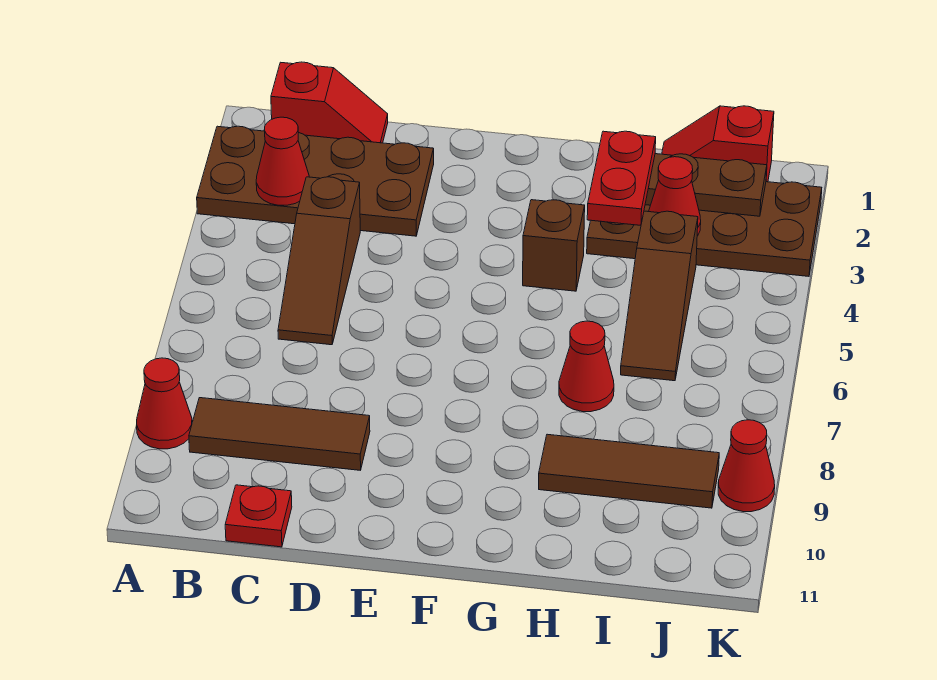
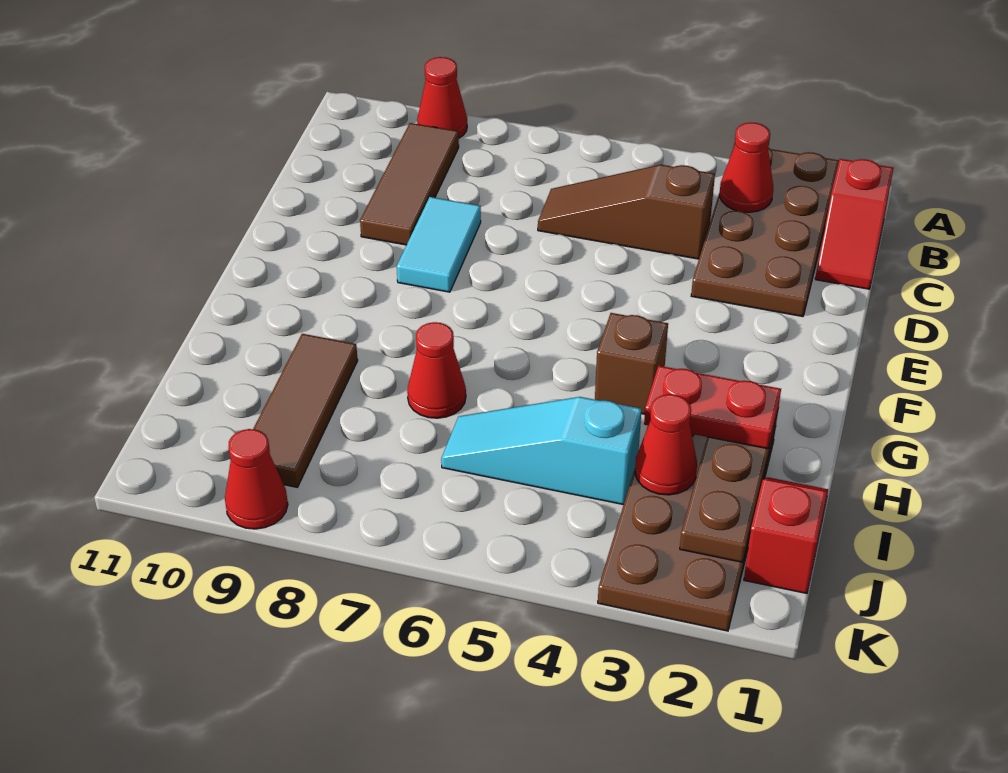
red 1x1 plate [225,485,292,547] -> none
none -> cyan 1x2 tile [397,197,481,292]
brown 1x3 slope [621,211,698,381] -> cyan 1x3 slope [441,397,642,505]

